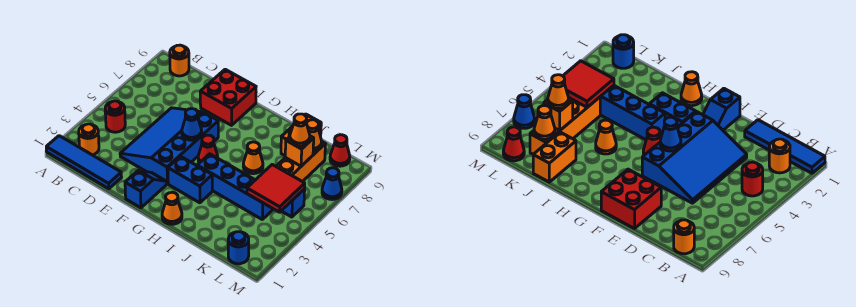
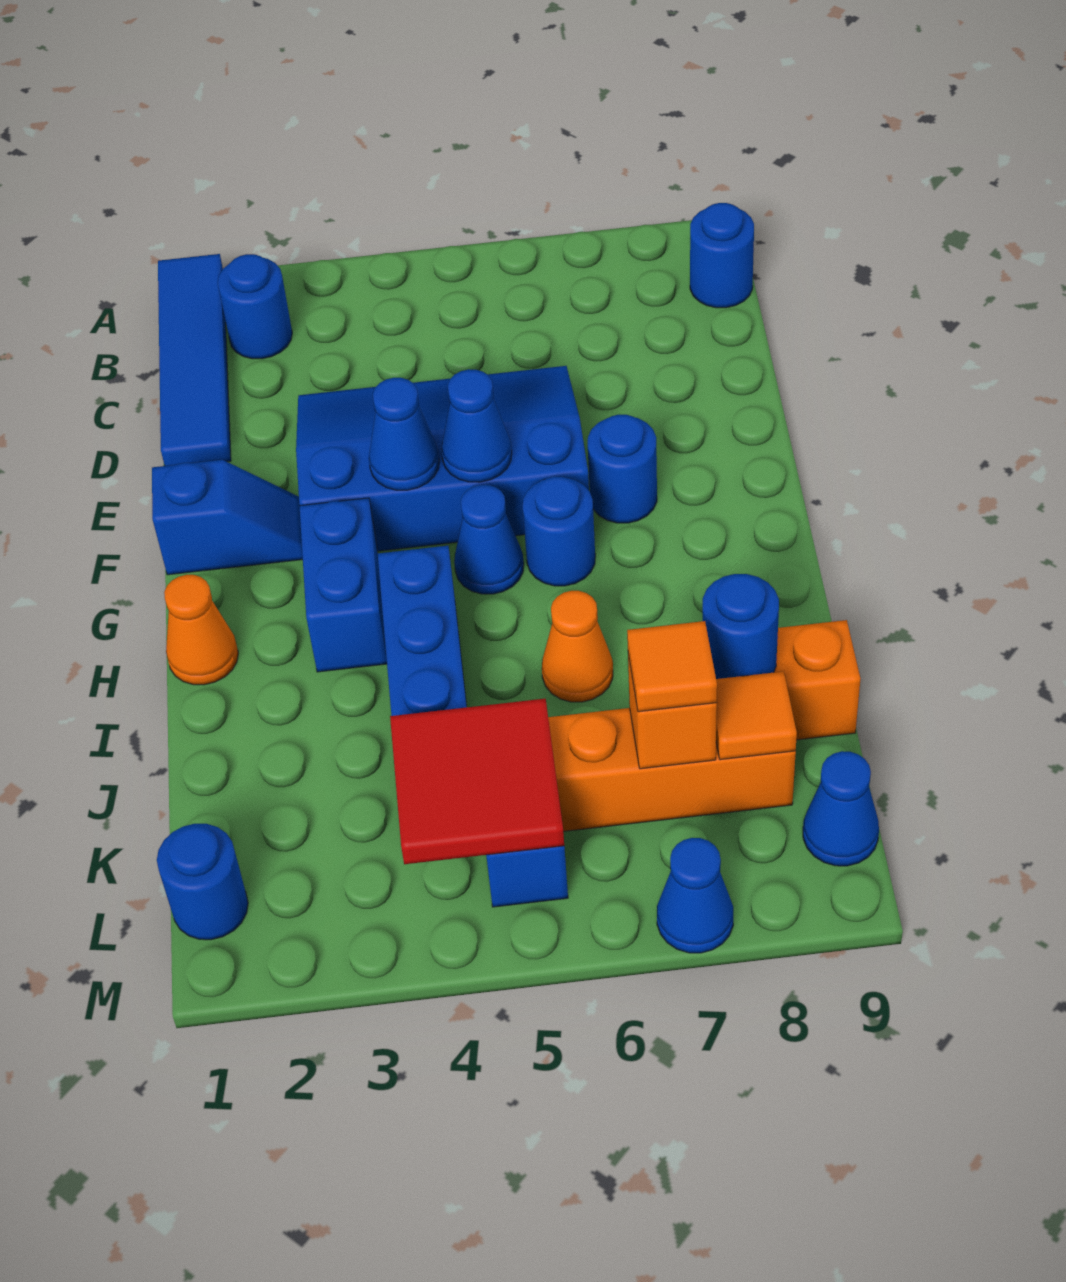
orange 1x1 round brick [79,124,99,155] -> blue 1x1 round brick [218,254,292,359]
red 1x1 round brick [105,101,125,132] -> none
orange 1x1 round brick [170,45,189,76] -> blue 1x1 round brick [690,203,754,308]
red 2x2 brick [200,69,256,125] -> none
none -> blue 1x1 cone [369,378,439,490]
none -> blue 1x1 round brick [588,415,657,523]
red 1x1 cone [198,135,218,163] -> blue 1x1 cone [454,485,524,594]
none -> blue 1x1 round brick [523,476,595,586]
none -> blue 1x1 round brick [703,574,779,679]
orange 1x1 cone [290,114,310,146] -> orange 1x1 tile [627,621,717,712]
orange 1x1 cone [307,120,322,151] -> orange 1x1 tile [716,671,797,760]
red 1x1 cone [330,135,350,166] -> blue 1x1 cone [803,751,879,866]

